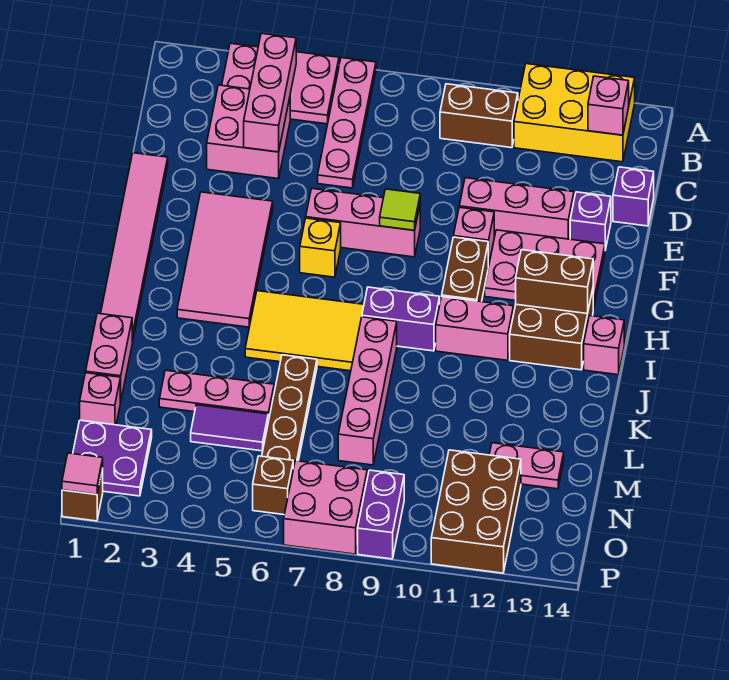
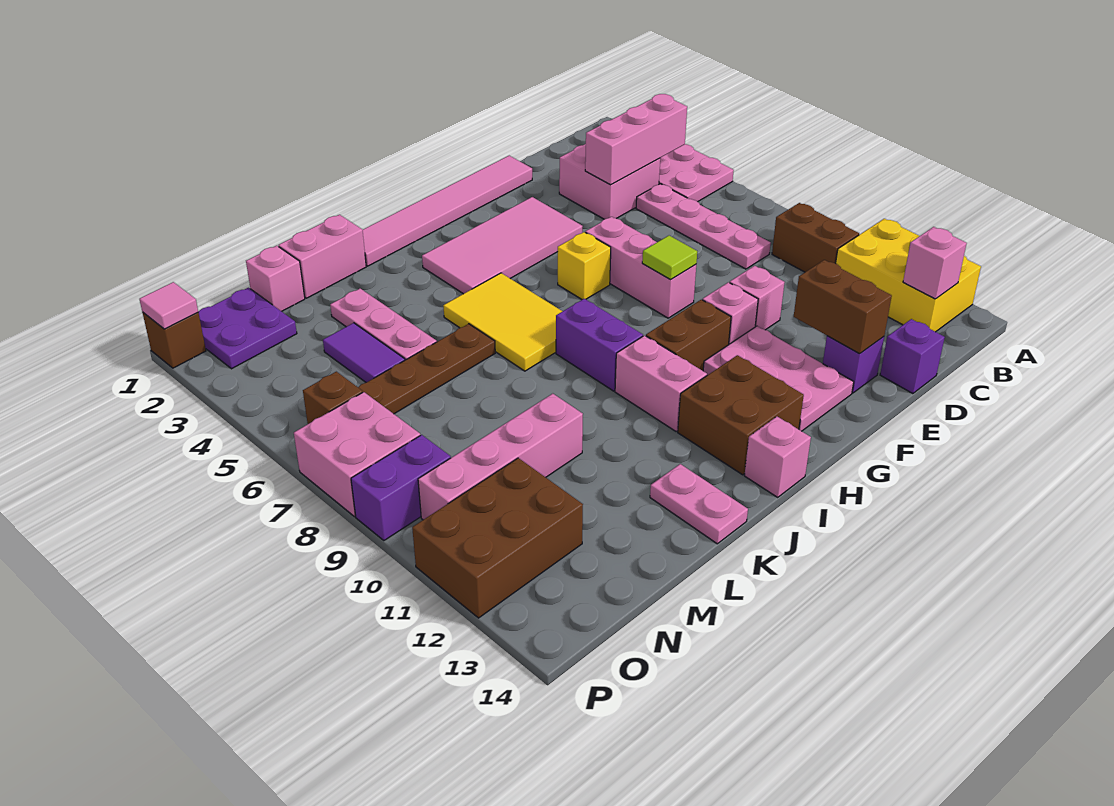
pink 1x4 plate [318,58,376,188] -> pink 1x4 plate turned to [636,184,771,269]
pink 1x3 brick [459,178,574,239] -> pink 1x1 brick [730,266,785,330]
brown 1x2 brick [516,250,593,314] -> brown 1x2 brick moved to [794,260,892,354]
pink 1x4 brick [338,317,397,465] -> pink 1x4 brick moved to [418,394,583,520]
pink 1x2 plate [489,443,564,489] -> pink 1x2 plate moved to [650,464,748,544]

